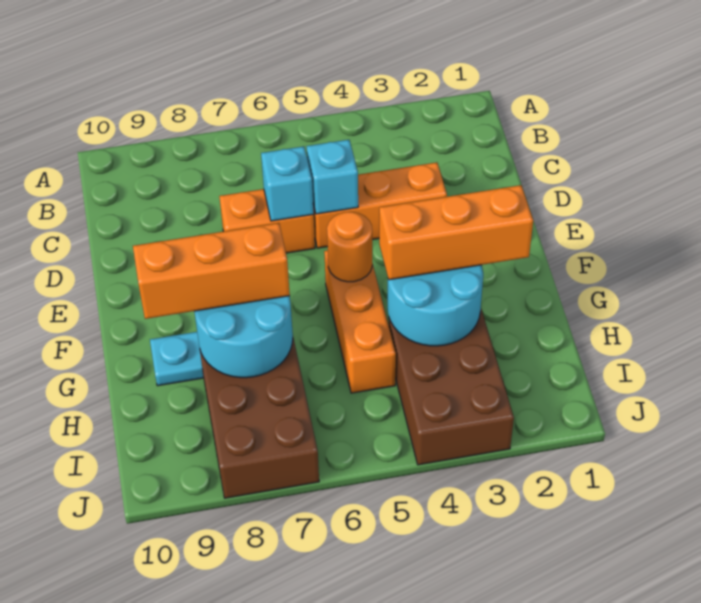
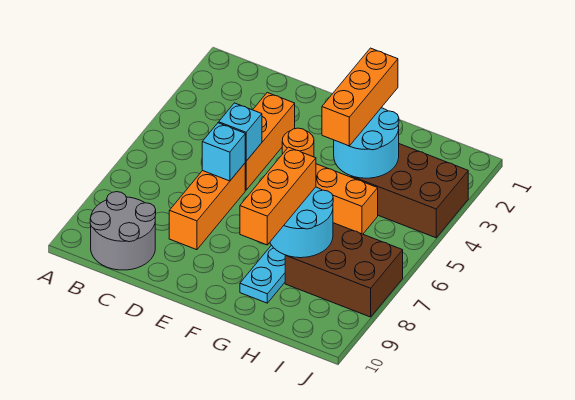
none -> grey 2x2 round brick [90,192,156,270]
orange 1x2 brick [219,189,315,253] -> orange 1x3 brick [169,163,245,250]

